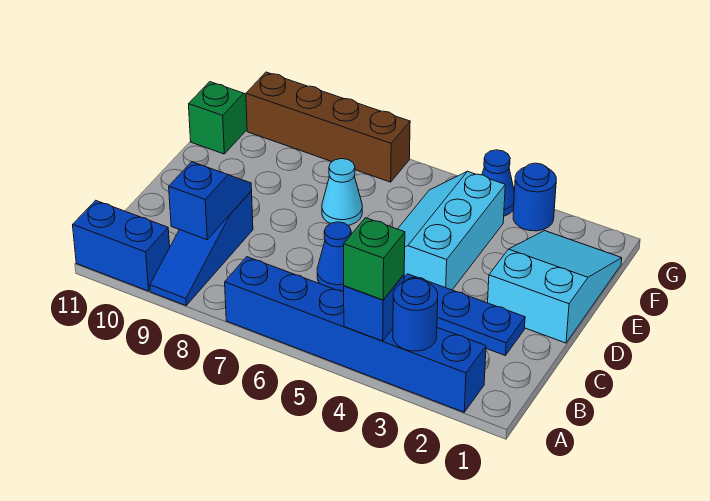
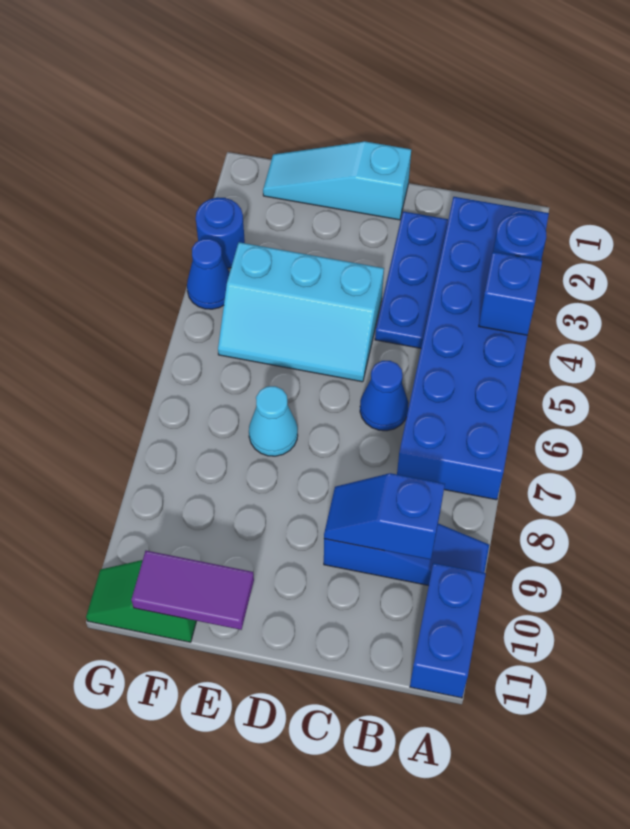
blue 1x6 brick [225,257,486,412] -> blue 2x6 brick [397,197,549,500]
green 1x1 brick [344,218,405,300] -> none
cyan 2x3 slope [488,231,622,343] -> cyan 1x3 slope [263,142,411,220]
none -> purple 1x2 tile [131,551,254,630]
brown 1x4 brick [246,72,410,182] -> none

